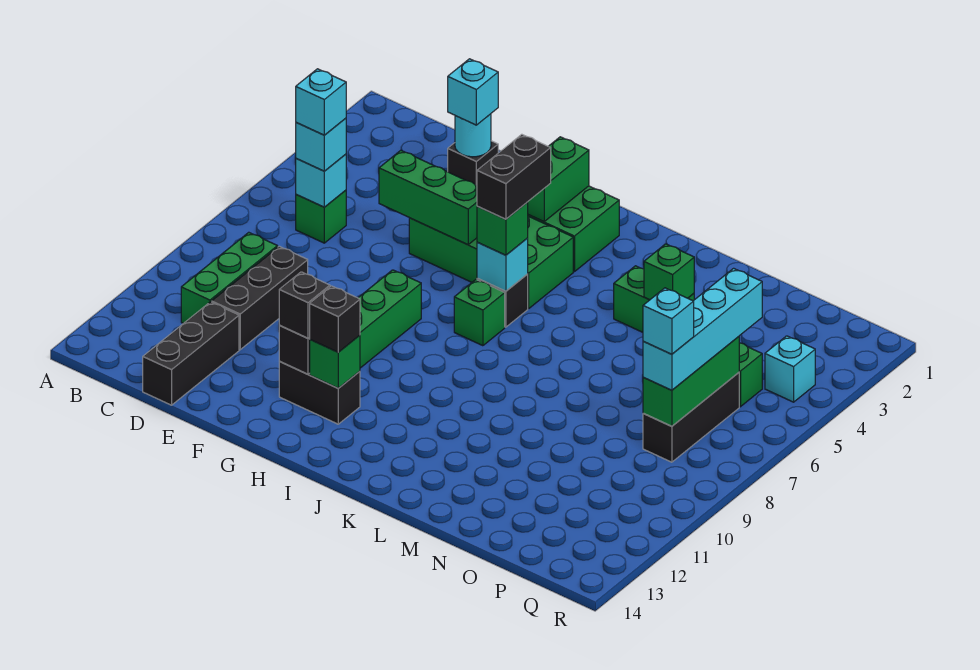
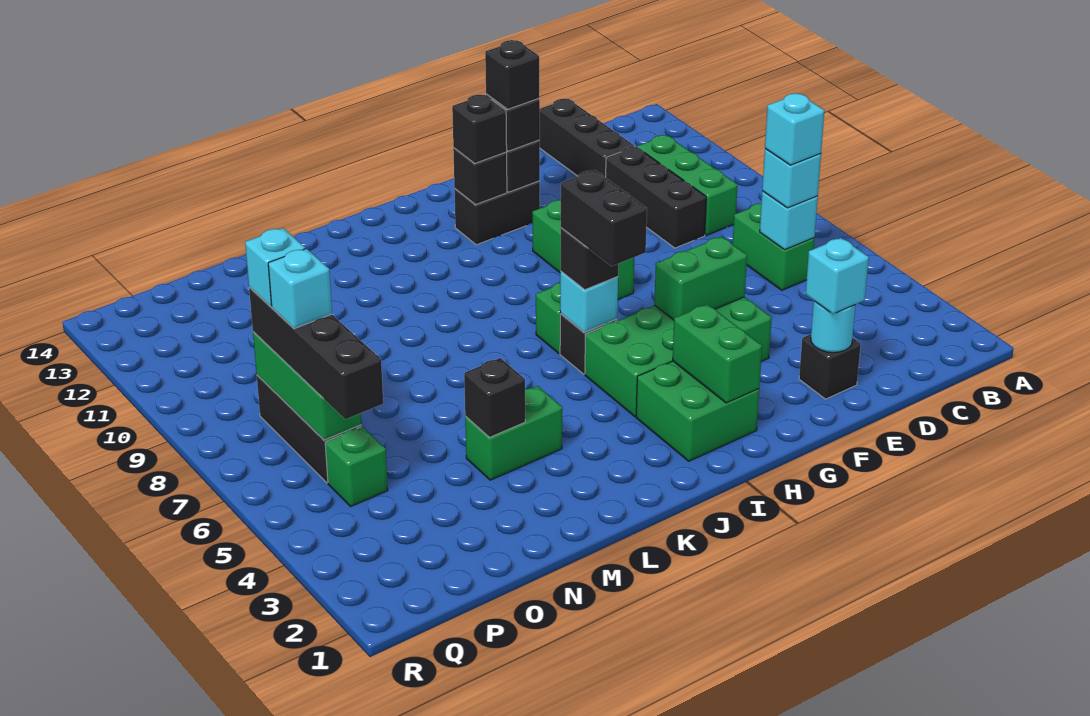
green 1x1 brick [296,190,346,243] -> green 1x2 brick [733,203,815,290]
green 1x3 brick [379,150,477,245] -> green 1x2 brick [654,237,747,320]
none -> black 1x1 brick [485,40,539,109]
green 1x1 brick [310,335,360,388] -> black 1x1 brick [453,148,507,205]
green 1x1 brick [477,202,528,255] -> black 1x1 brick [561,228,618,290]
green 1x1 brick [644,244,694,300] -> black 1x1 brick [464,358,525,437]
cyan 1x4 brick [643,268,762,390] -> black 1x4 brick [249,287,383,419]
cyan 1x1 brick [765,336,815,402] -> cyan 1x1 brick moved to [268,249,332,329]

